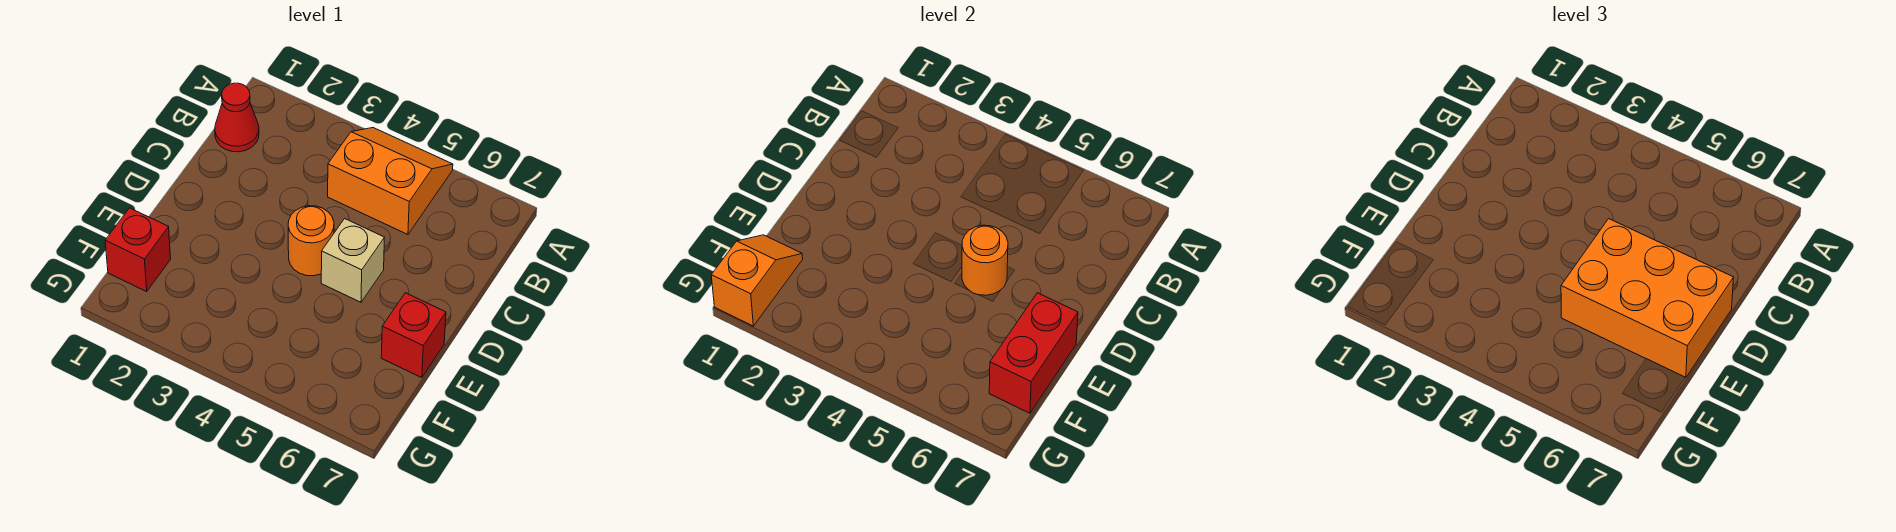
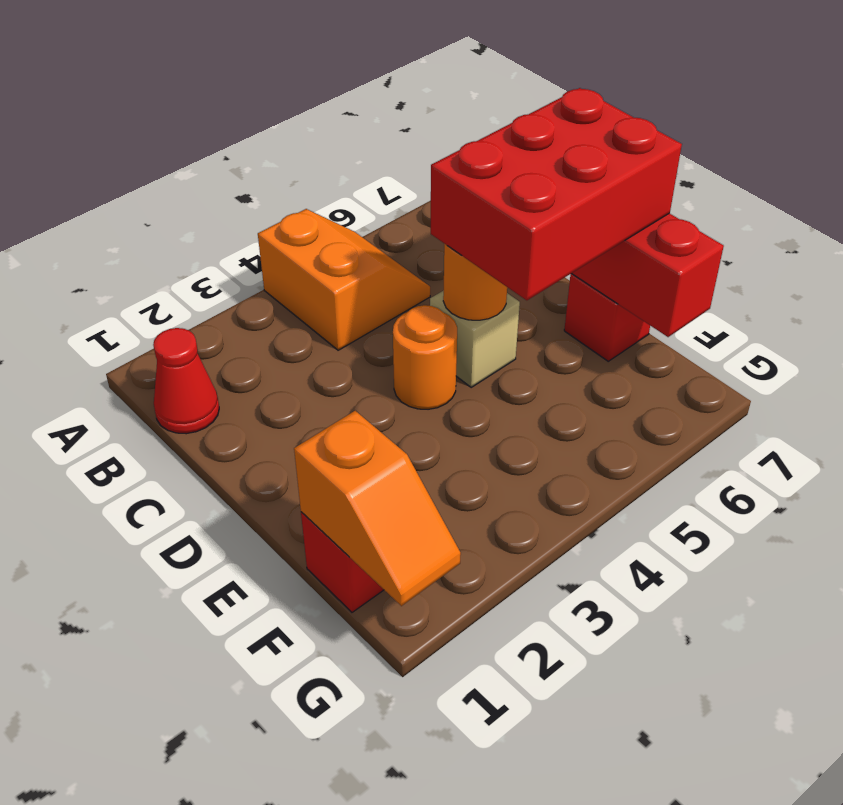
orange 2x2 slope [328,128,453,234] -> orange 2x2 slope turned to [258,209,430,350]
orange 2x3 brick [1561,219,1734,378] -> red 2x3 brick [431,88,682,300]
orange 1x2 slope [711,235,803,326] -> orange 1x2 slope turned to [294,411,461,606]

